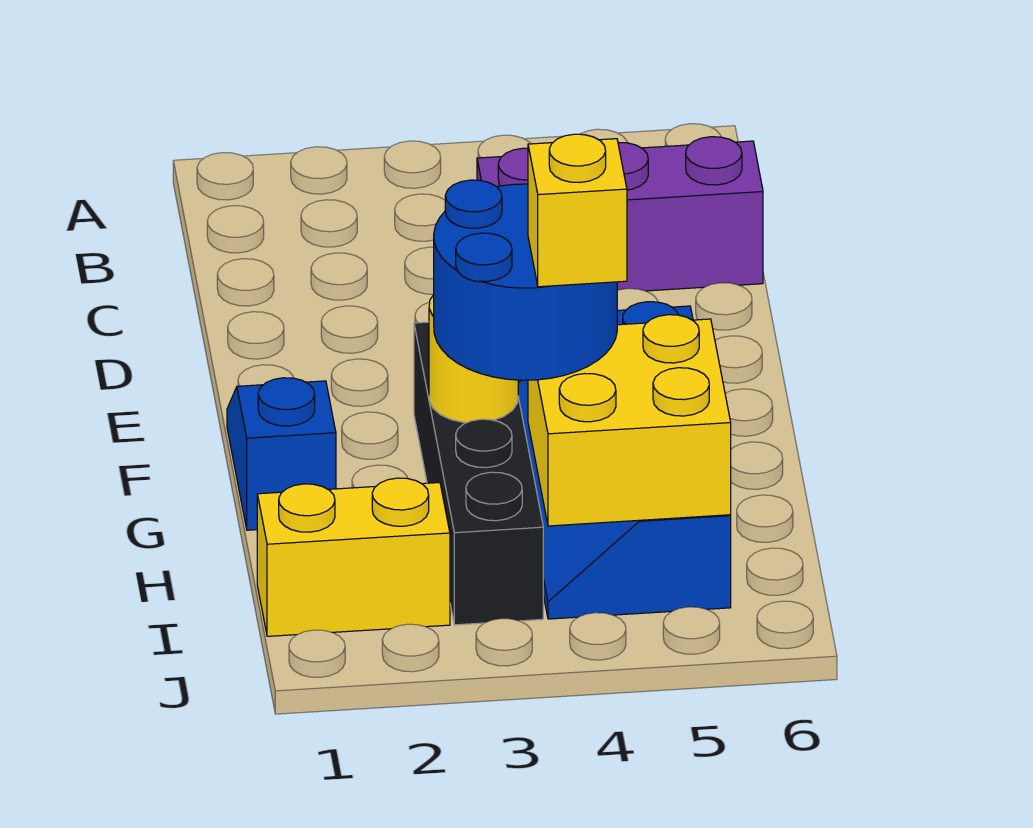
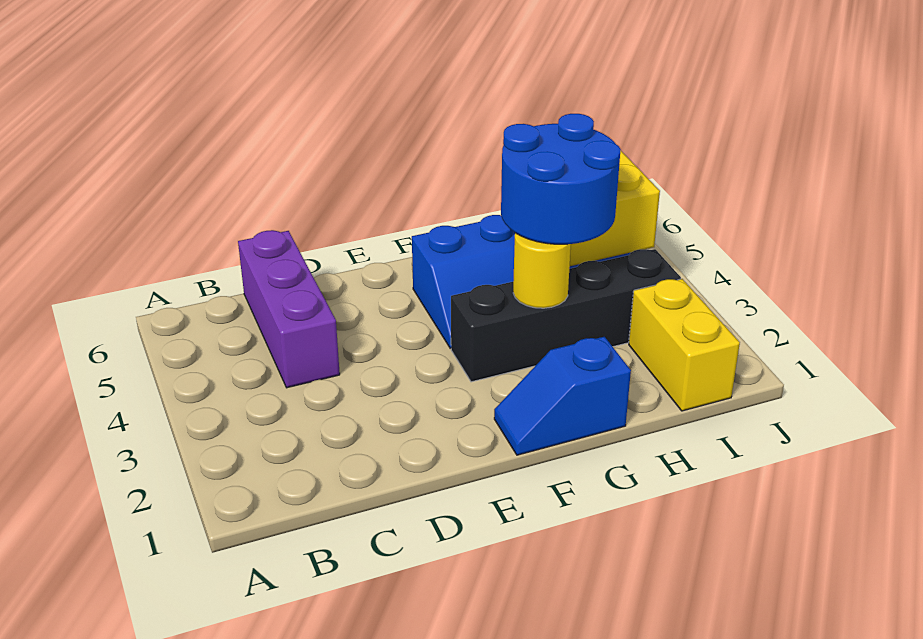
yellow 1x1 brick [528,134,627,287] -> none

